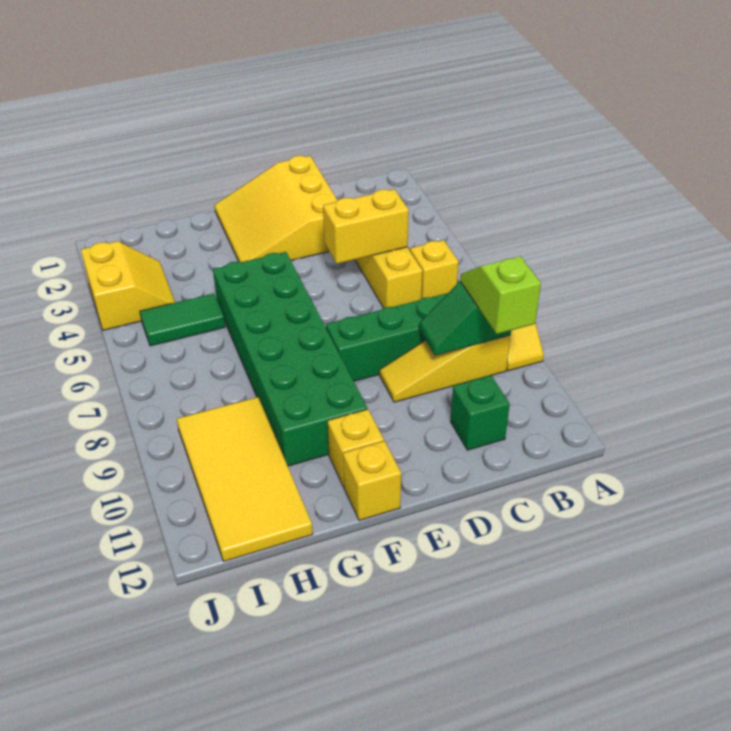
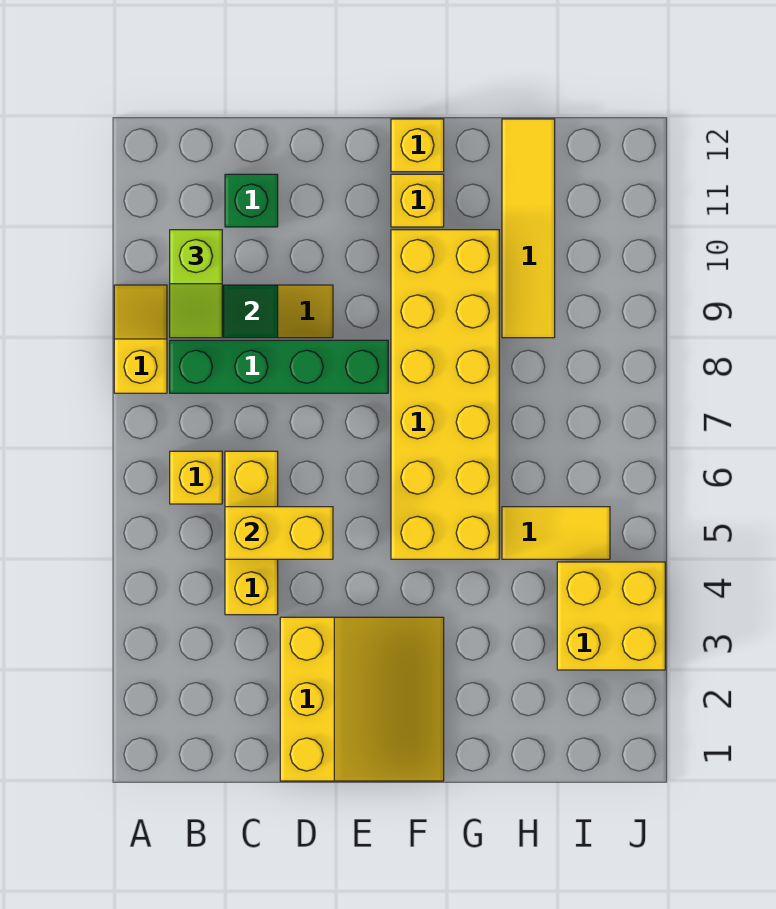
green 2x6 brick [213,252,367,466] -> yellow 2x6 brick [391,230,499,559]
green 1x2 tile [140,293,225,346] -> yellow 1x2 tile [502,507,610,559]
yellow 2x4 tile [177,397,313,561] -> yellow 1x4 tile [502,119,555,338]
yellow 2x2 slope [81,241,175,330] -> yellow 2x2 brick [557,562,665,670]

